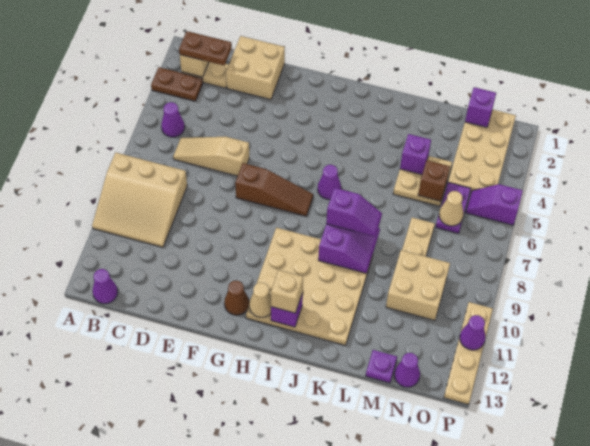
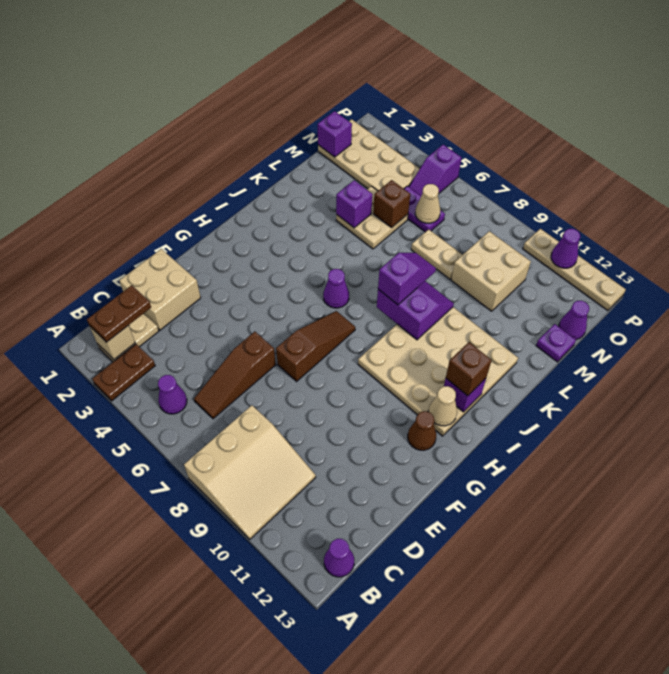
tan 1x3 slope [173,137,249,176] -> brown 1x3 slope [194,332,276,419]
tan 1x1 brick [271,270,303,313] -> brown 1x1 brick [446,342,491,396]

